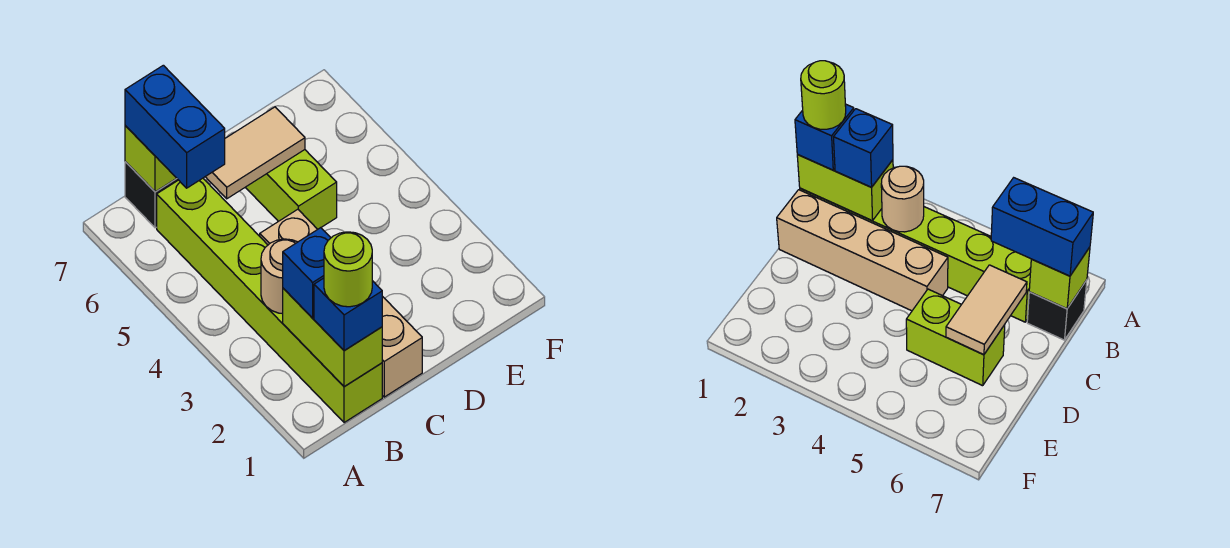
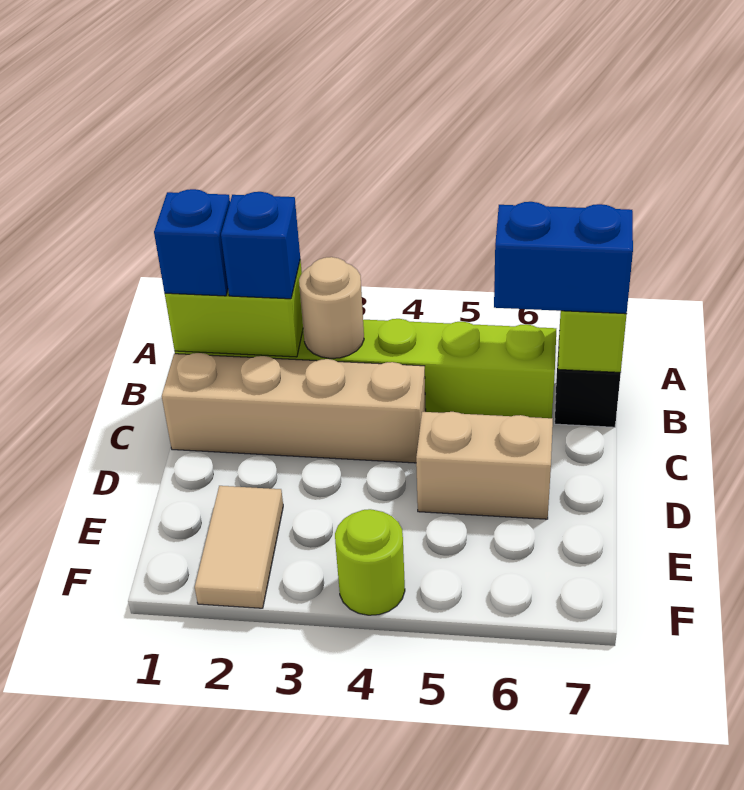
lime 1x1 round brick [324,232,372,307] -> lime 1x1 round brick moved to [335,509,405,615]
tan 1x2 tile [205,107,305,199] -> tan 1x2 tile moved to [195,486,283,608]
lime 1x2 brick [245,150,337,229] -> tan 1x2 brick [416,412,553,519]

